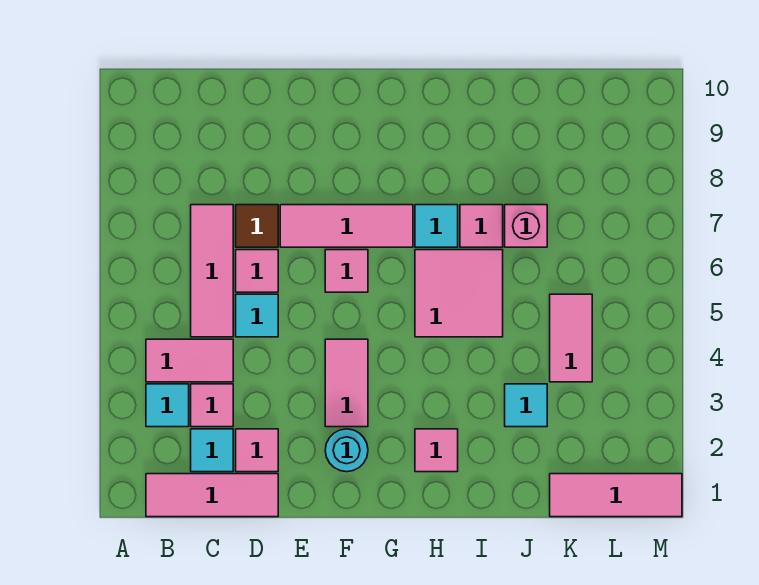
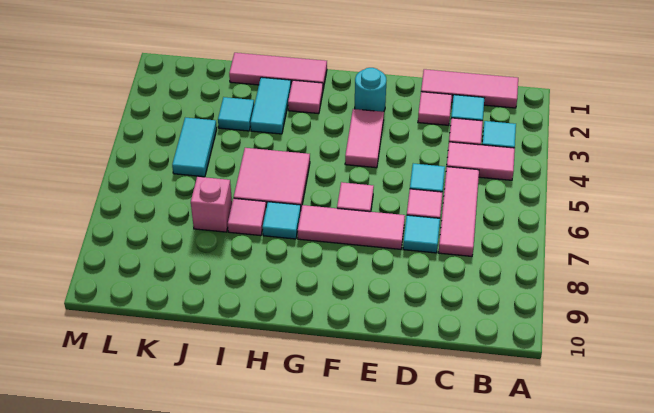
brown 1x1 tile [236,205,278,247] -> cyan 1x1 tile [403,215,440,253]
none -> cyan 1x2 tile [250,77,291,134]
pink 1x3 tile [550,474,682,517] -> pink 1x3 tile moved to [229,53,327,89]
pink 1x2 tile [550,294,592,382] -> cyan 1x2 tile [172,118,217,177]

